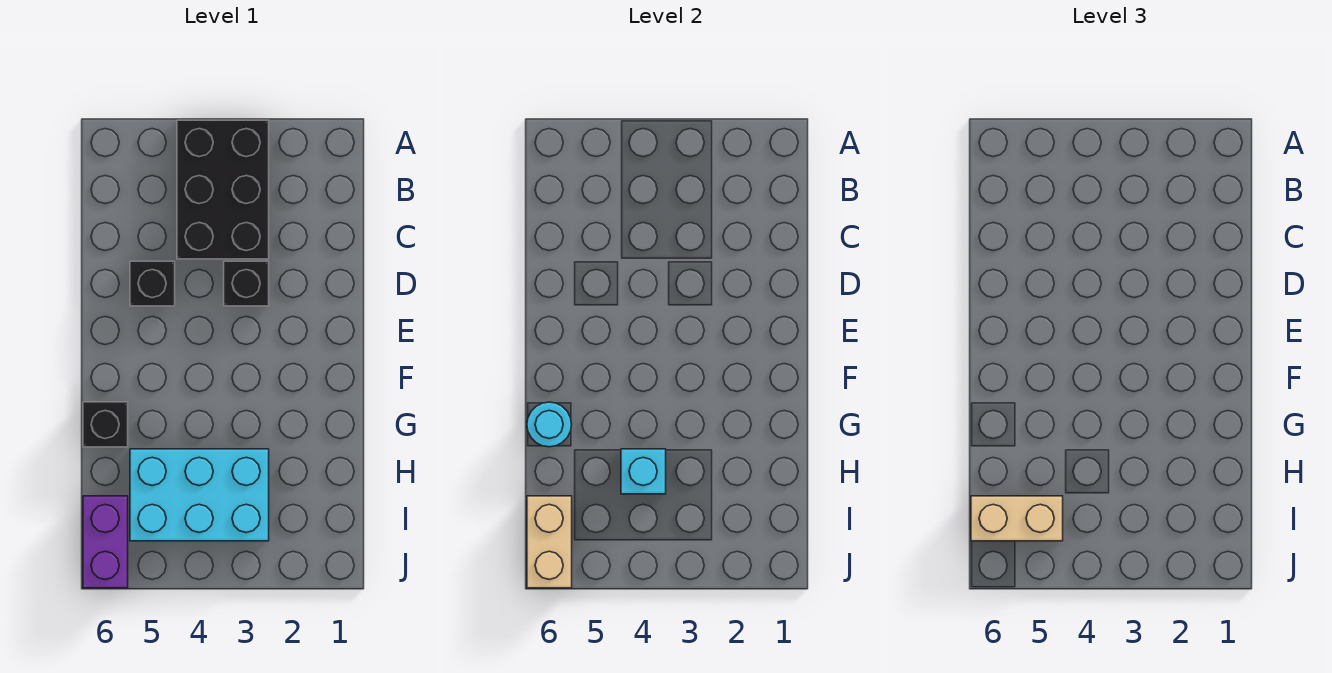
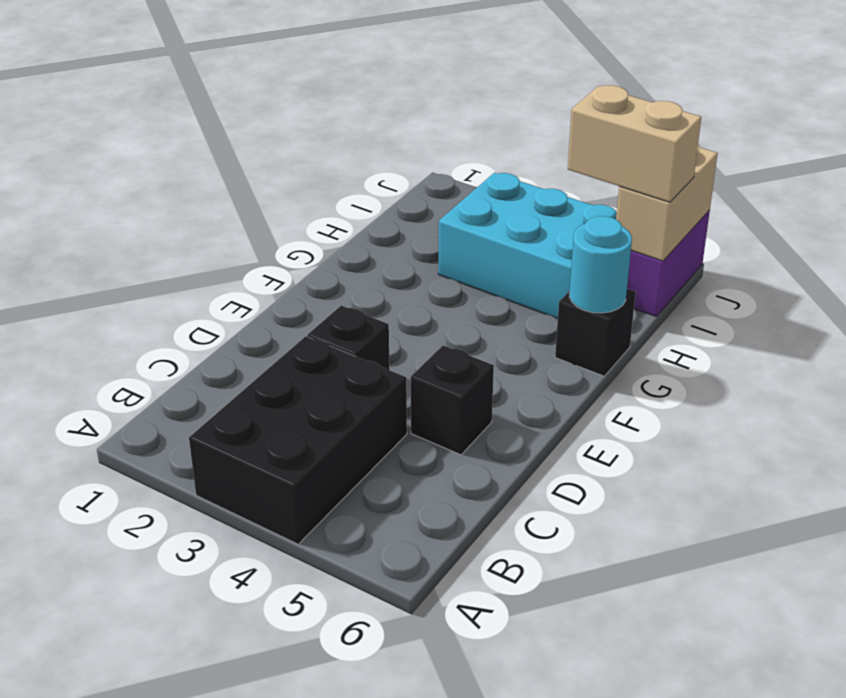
cyan 1x1 brick [621,449,666,494] -> none

